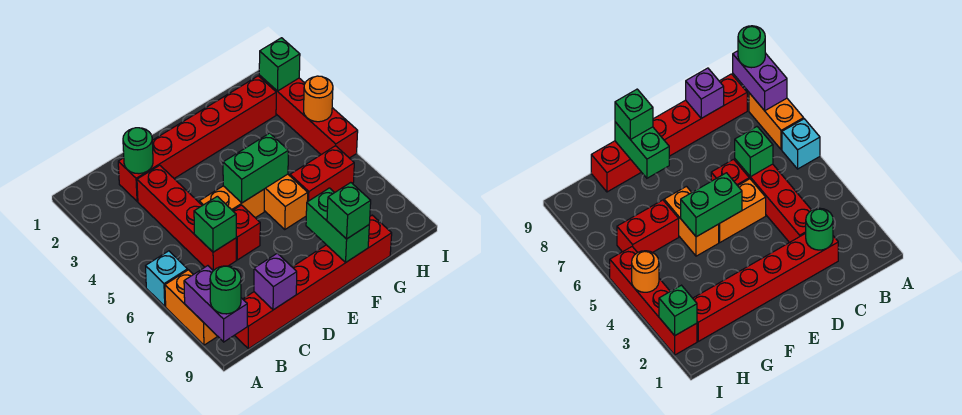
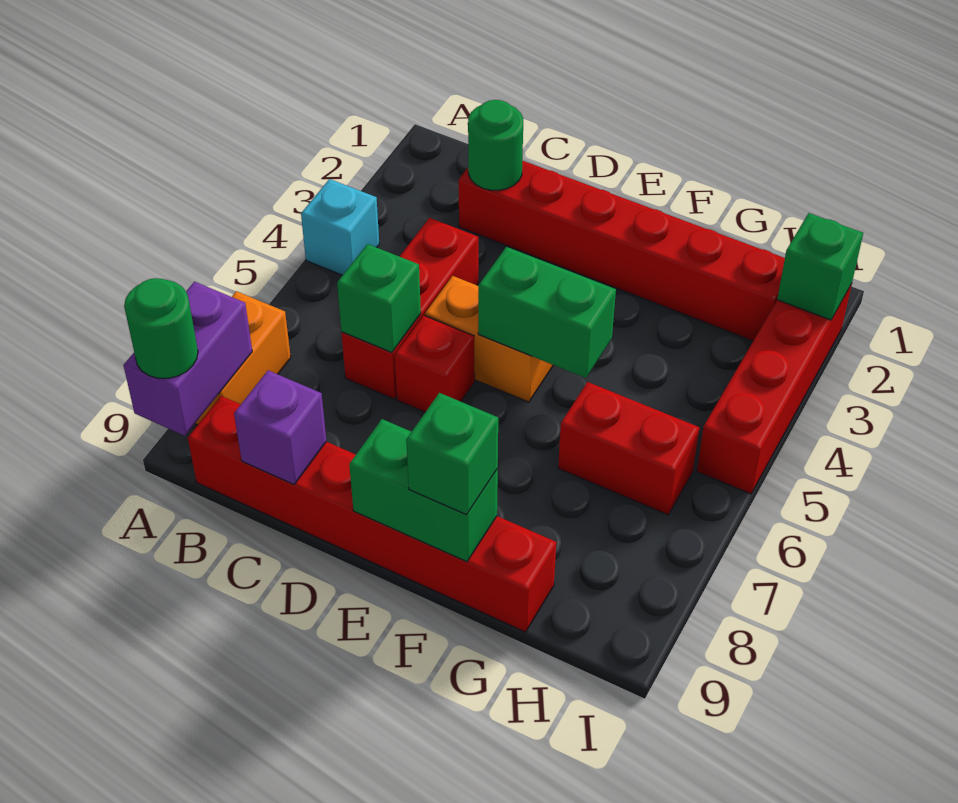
cyan 1x1 brick [146,251,188,306] -> cyan 1x1 brick moved to [301,179,379,275]
red 1x4 brick [137,165,236,271] -> red 1x3 brick [341,218,478,399]
orange 1x2 brick [264,174,308,229] -> none
green 1x2 brick [306,188,369,263] -> green 1x2 brick turned to [349,419,498,562]
orange 1x1 round brick [304,76,333,122] -> none

